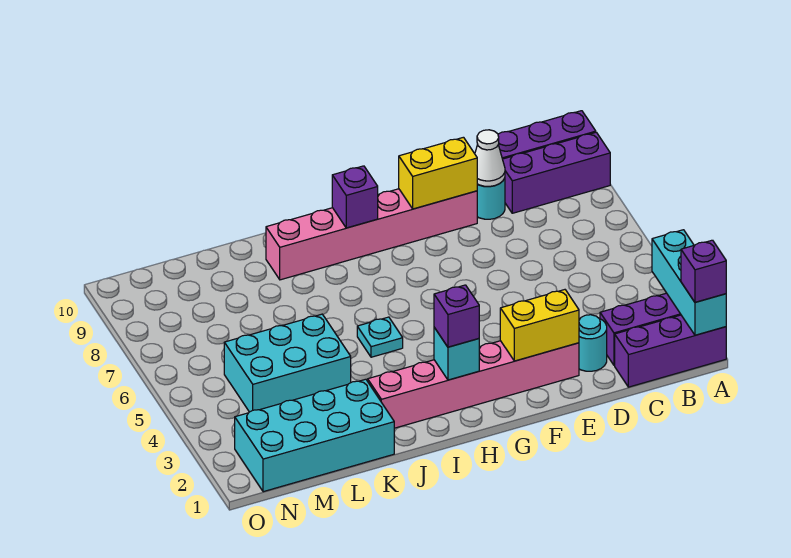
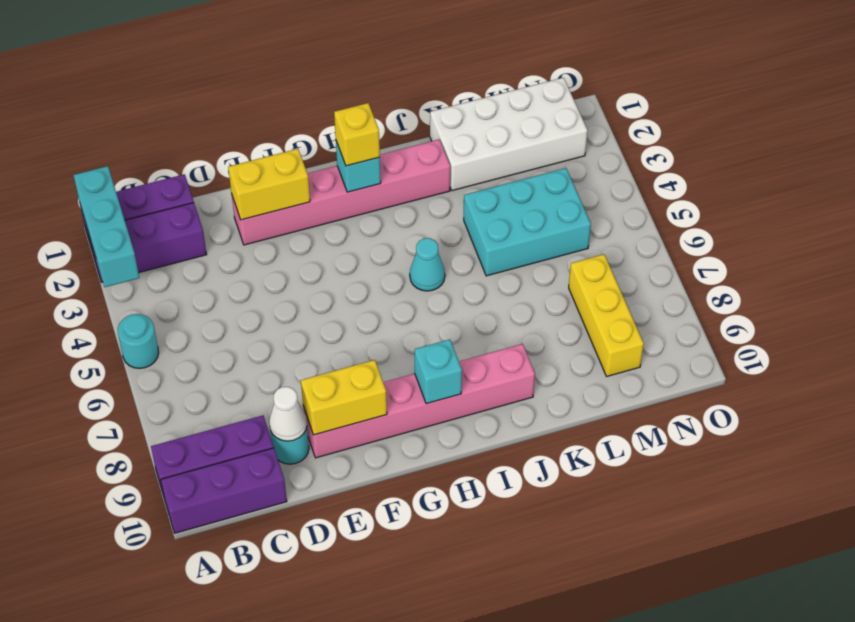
purple 1x1 brick [681,240,726,302] -> none
cyan 1x1 round brick [579,315,607,371] -> cyan 1x1 round brick moved to [118,314,159,368]
purple 1x1 brick [434,285,479,347] -> yellow 1x1 brick [334,103,380,166]
purple 1x1 brick [332,166,378,228] -> cyan 1x1 brick [415,339,462,404]
cyan 1x1 plate [357,317,403,357] -> cyan 1x1 cone [410,238,445,291]
cyan 2x4 brick [235,379,394,492] -> white 2x4 brick [430,78,588,191]
none -> yellow 1x3 brick [569,254,644,376]

